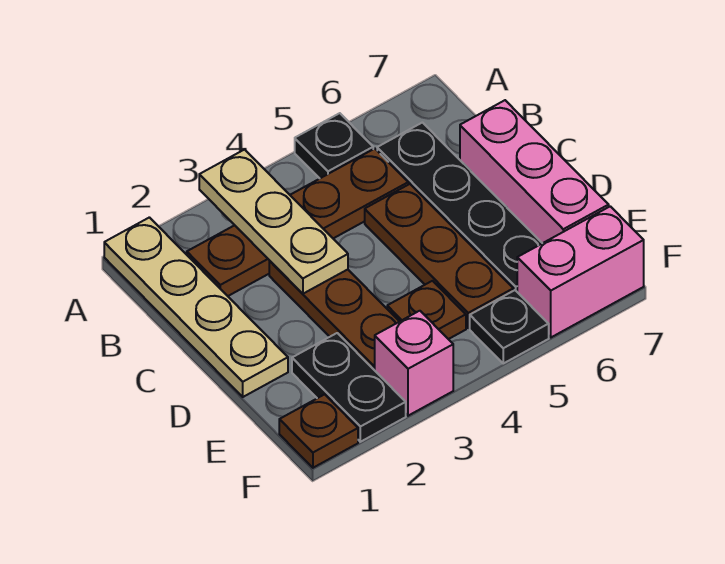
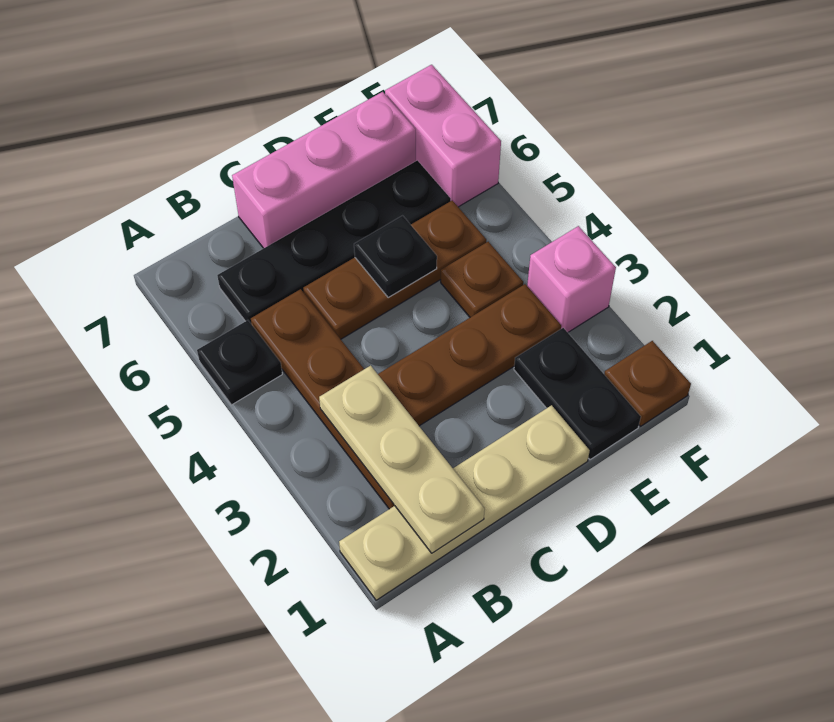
tan 1x3 plate [199,150,348,294] -> tan 1x3 plate turned to [319,365,485,553]
black 1x2 plate [292,333,406,442] -> black 1x2 plate turned to [514,328,641,460]
black 1x1 plate [470,290,549,363] -> black 1x1 plate moved to [354,216,437,298]

